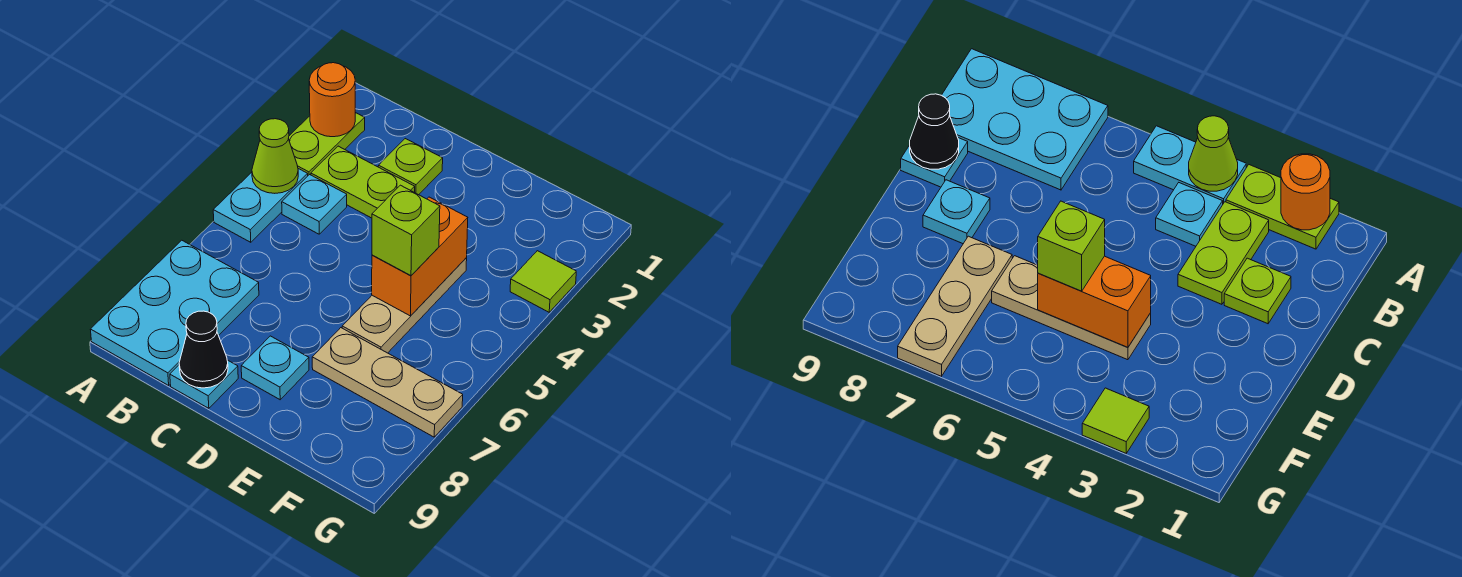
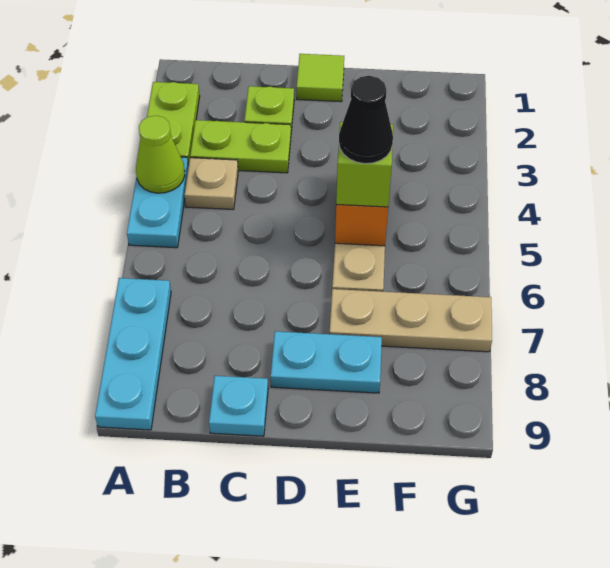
orange 1x1 round brick [309,63,355,137] -> none
cyan 2x3 plate [90,240,259,385] -> cyan 1x3 plate [95,278,171,430]
cyan 1x1 plate [282,175,347,234] -> tan 1x1 plate [185,158,238,210]
black 1x1 cone [179,311,228,388] -> black 1x1 cone moved to [339,76,393,164]
cyan 1x1 plate [241,336,309,400] -> cyan 1x2 plate [271,331,382,393]
lime 1x1 tile [510,251,576,312] -> lime 1x1 tile moved to [297,54,344,102]

